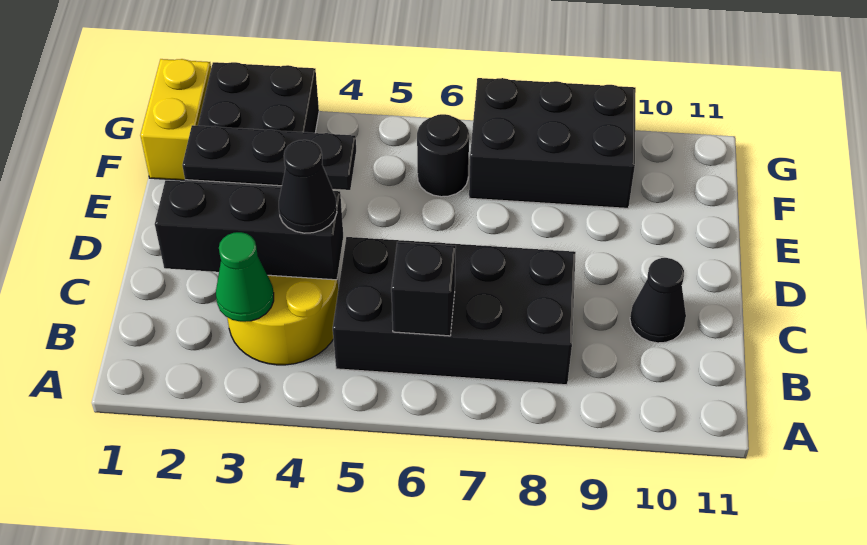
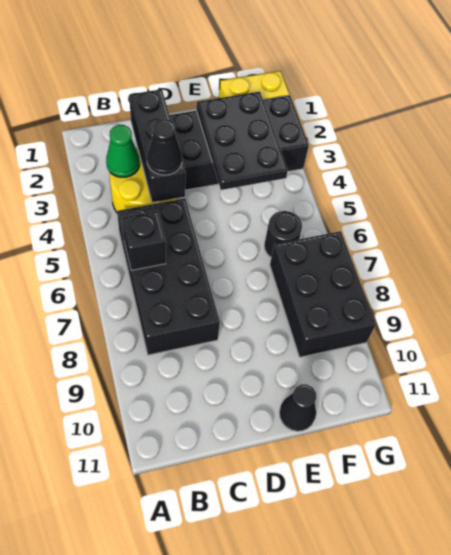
black 1x1 cone [630,258,686,343] -> black 1x1 cone moved to [279,384,316,431]
black 1x3 plate [182,125,356,190] -> black 2x3 plate [197,92,288,190]

